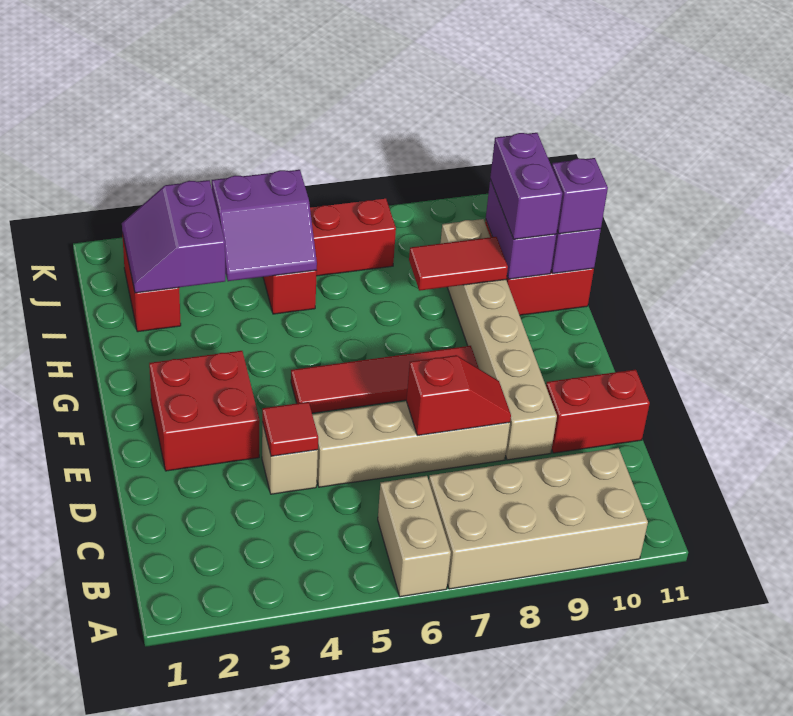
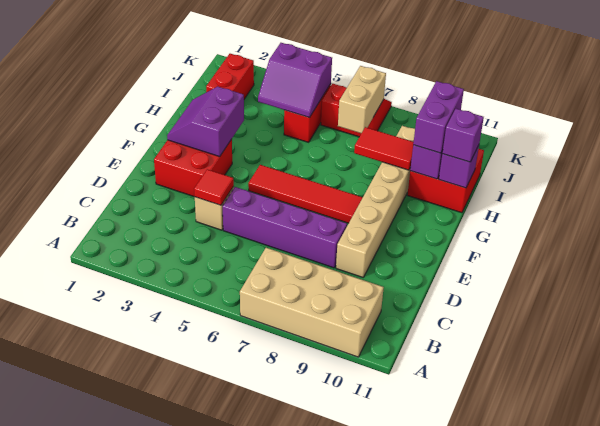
tan 1x2 brick [378,476,451,597] -> tan 1x2 brick moved to [338,66,386,133]
tan 1x4 brick [312,401,510,487] -> purple 1x4 brick [223,187,347,268]
red 1x2 slope [406,355,511,435] -> none
red 1x2 brick [546,370,650,453] -> none
purple 2x2 slope [122,180,225,293] -> purple 2x2 slope moved to [167,87,244,157]

